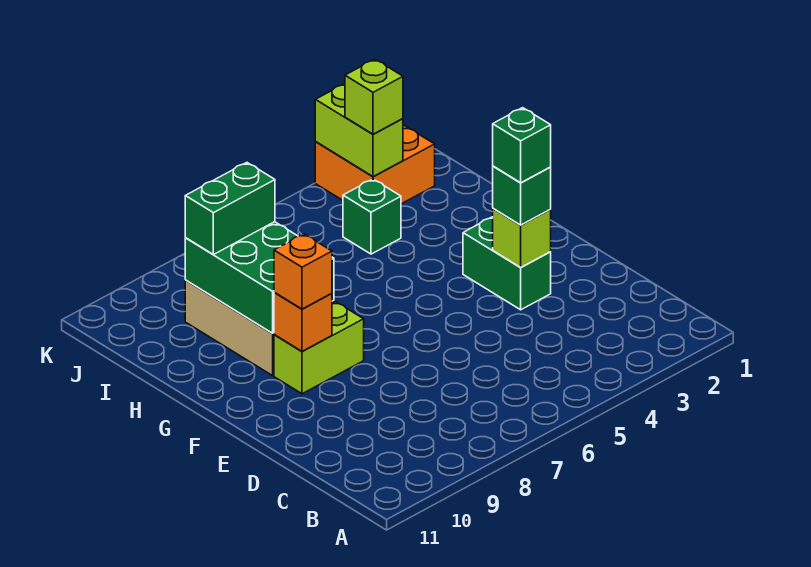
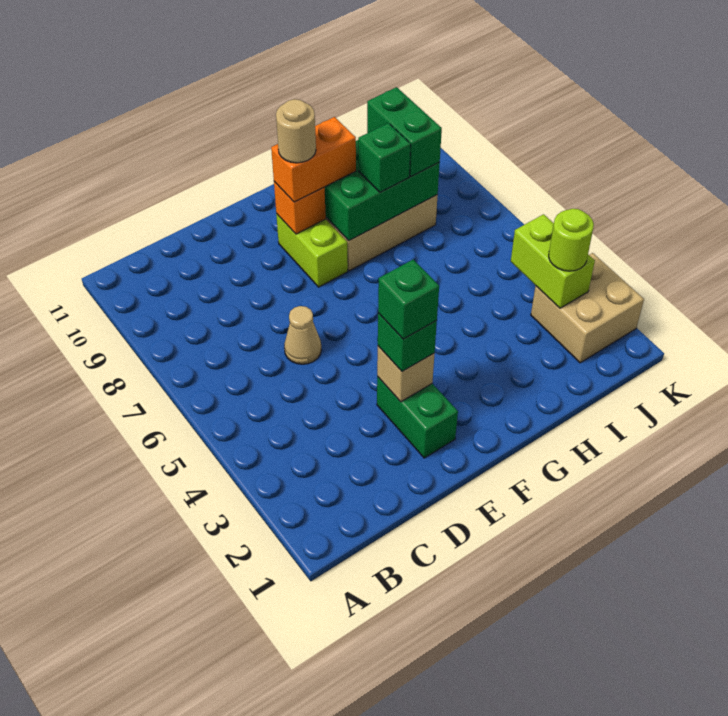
none -> tan 1x1 cone [284,306,321,364]
green 1x2 brick [463,217,551,310] -> green 1x2 brick turned to [377,377,458,458]
lime 1x1 brick [493,209,551,268] -> tan 1x1 brick [377,346,435,402]
orange 1x1 brick [274,234,332,309] -> orange 1x2 brick [271,117,356,202]
none -> tan 1x1 round brick [276,99,316,163]
green 1x1 brick [343,179,401,254] -> green 1x1 brick moved to [358,123,411,192]
orange 2x2 brick [315,125,435,204] -> tan 2x2 brick [531,253,644,363]
lime 1x2 brick [315,84,403,177] -> lime 1x2 brick turned to [511,214,595,308]
lime 1x1 brick [345,59,403,134] -> lime 1x1 round brick [549,209,594,271]

